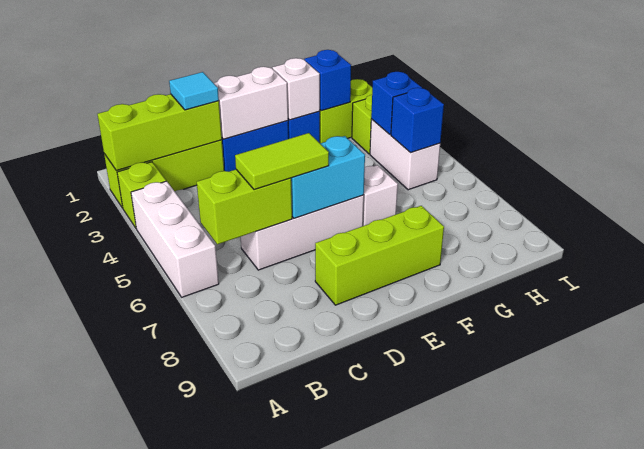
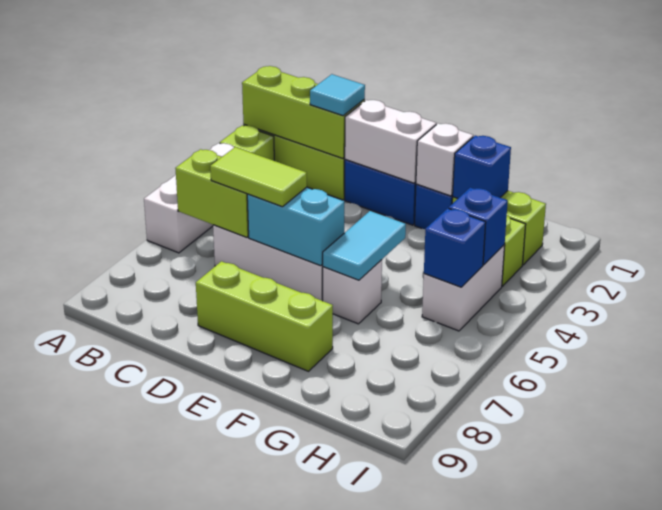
none -> cyan 1x2 tile [322,211,406,280]

